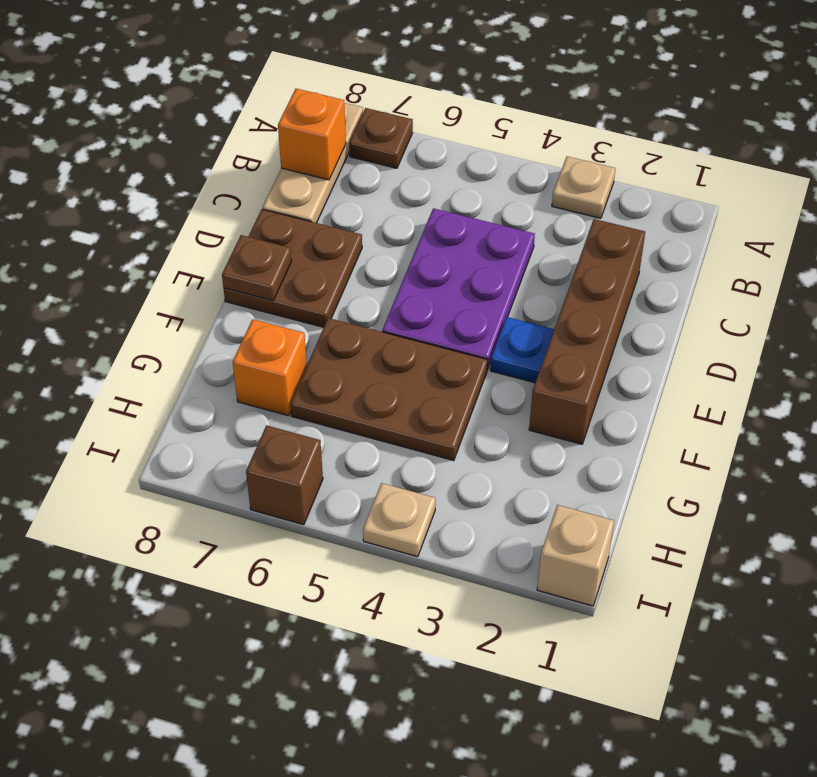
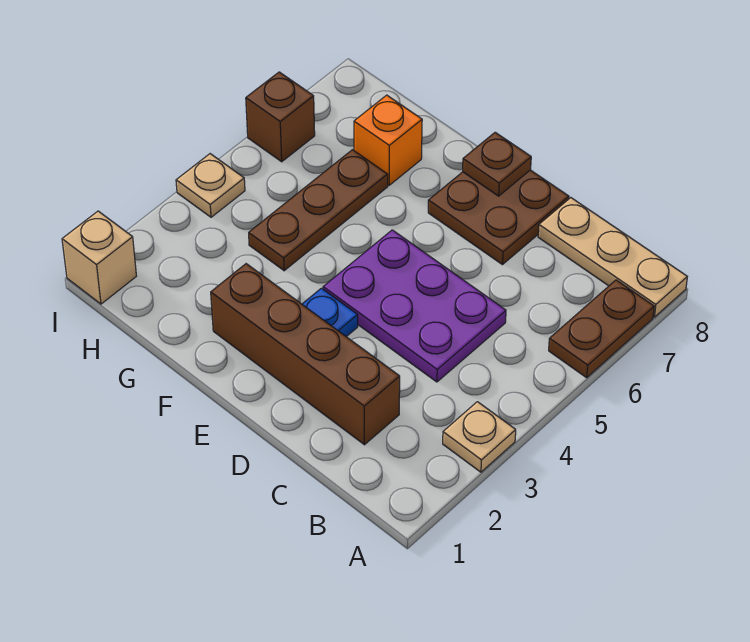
brown 1x1 plate [349,108,413,168] -> brown 1x2 plate [549,280,654,378]
orange 1x1 brick [278,89,346,180] -> none
brown 2x3 plate [290,318,487,461] -> brown 1x3 plate [249,150,388,271]

